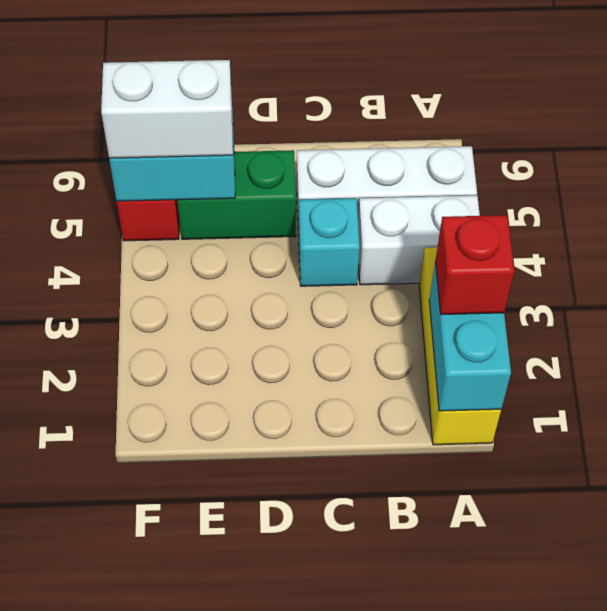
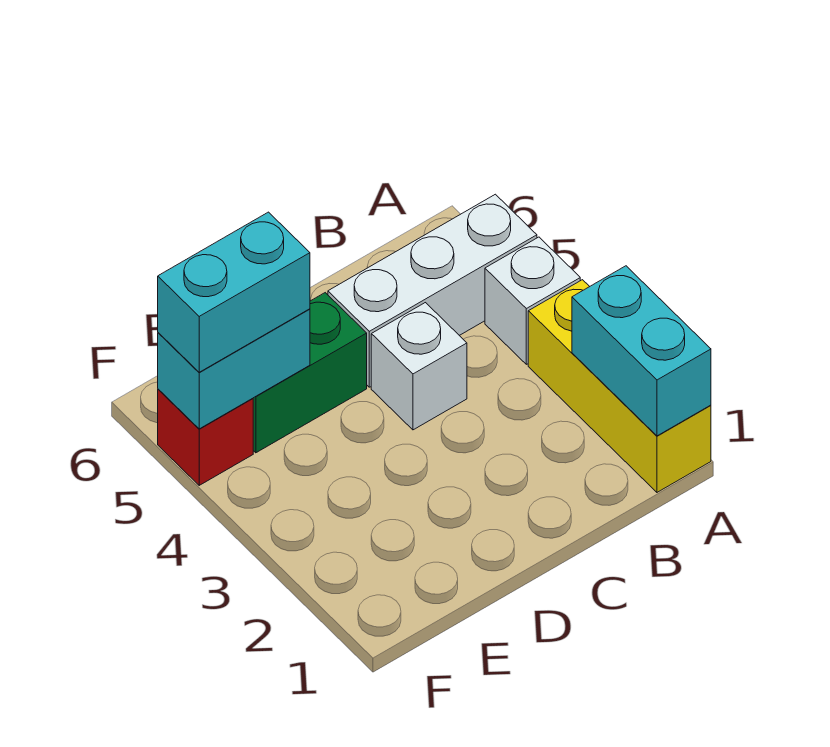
red 1x1 brick [436,215,514,315] -> none
white 1x2 brick [358,195,480,285] -> white 1x1 brick [485,237,580,364]
cyan 1x1 brick [298,198,360,286] -> white 1x1 brick [371,303,467,430]
white 1x2 brick [101,60,233,158] -> cyan 1x2 brick [158,212,310,372]

